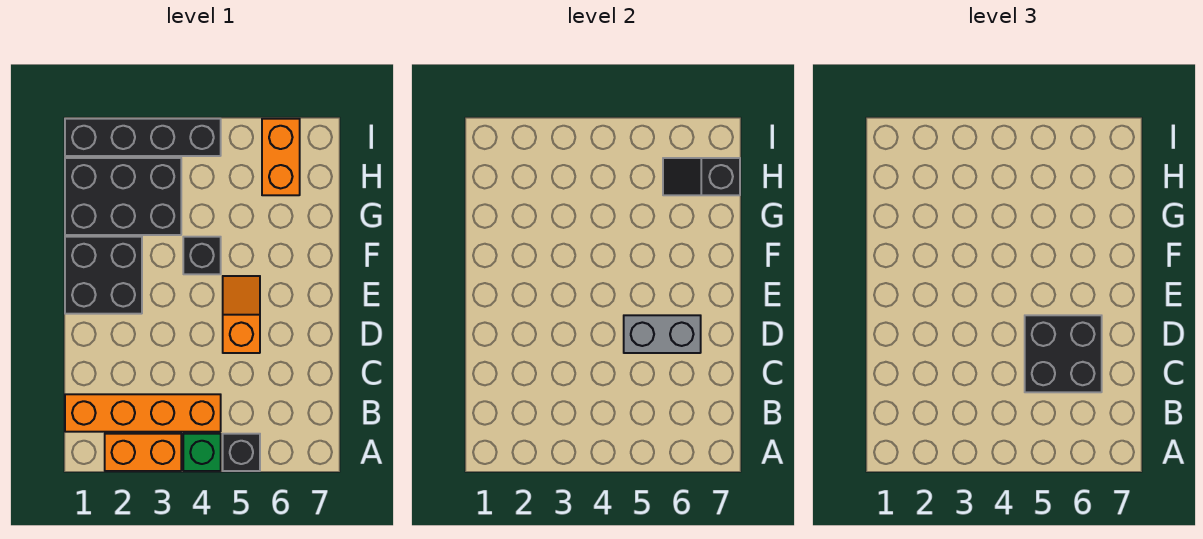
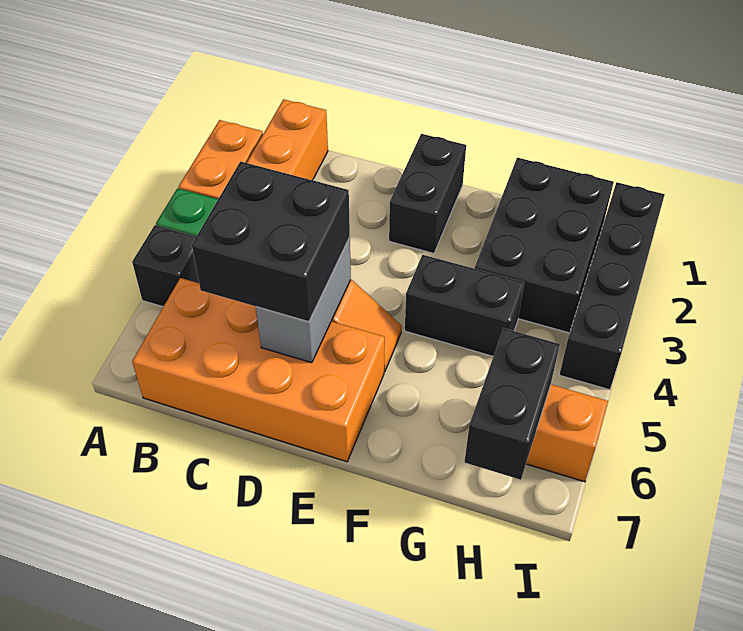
none -> orange 2x4 brick [132,278,385,462]
black 2x2 brick [65,237,142,314] -> black 1x2 brick [389,134,466,253]
black 1x1 brick [183,237,221,274] -> black 1x2 brick [405,255,524,356]
black 1x2 slope [663,158,740,195] -> black 1x2 brick [465,328,560,480]

